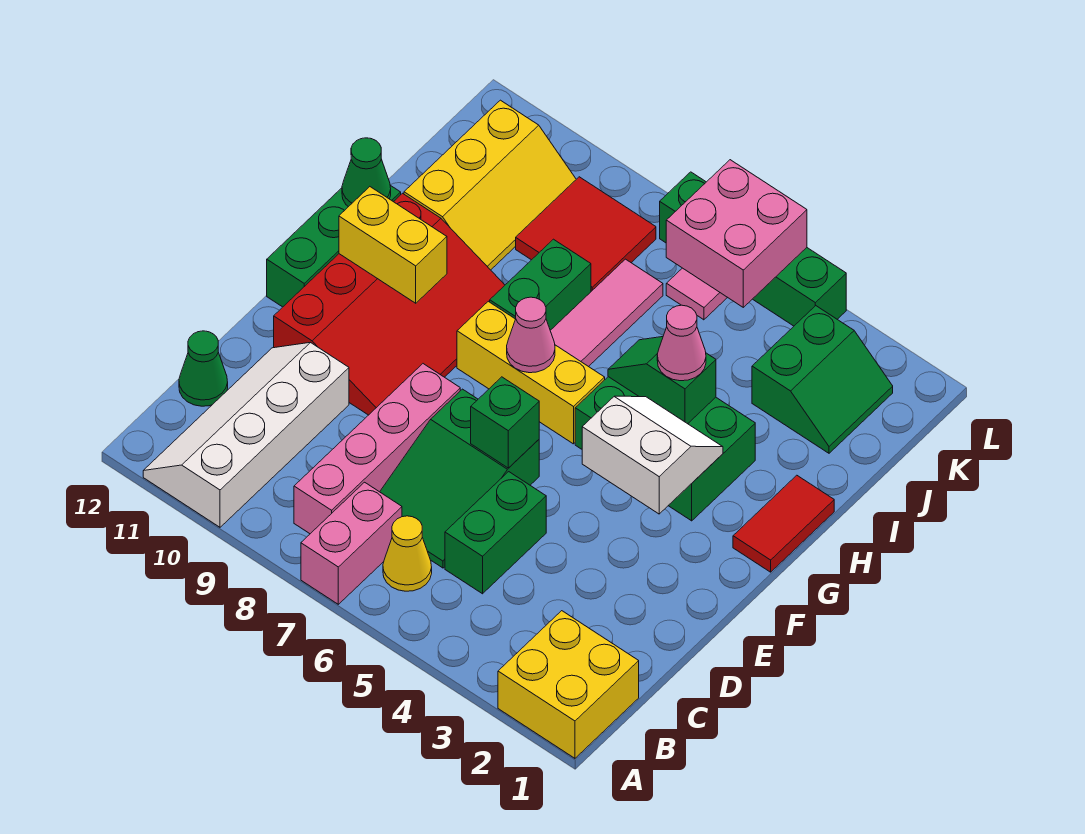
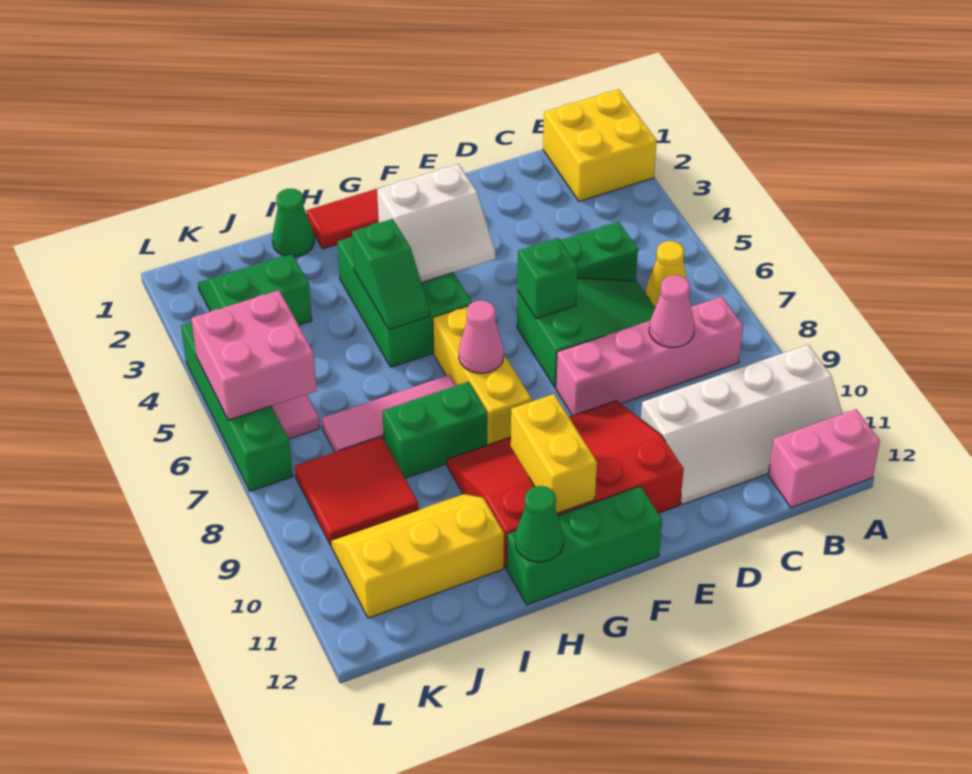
pink 1x2 brick [301,482,402,604] -> pink 1x2 brick moved to [768,409,880,508]
green 1x1 cone [179,331,228,406] -> green 1x1 cone moved to [272,189,314,257]
white 2x2 slope [582,396,723,514] -> white 2x2 slope turned to [377,164,495,283]
pink 1x1 cone [657,305,706,381] -> pink 1x1 cone moved to [649,275,694,348]

